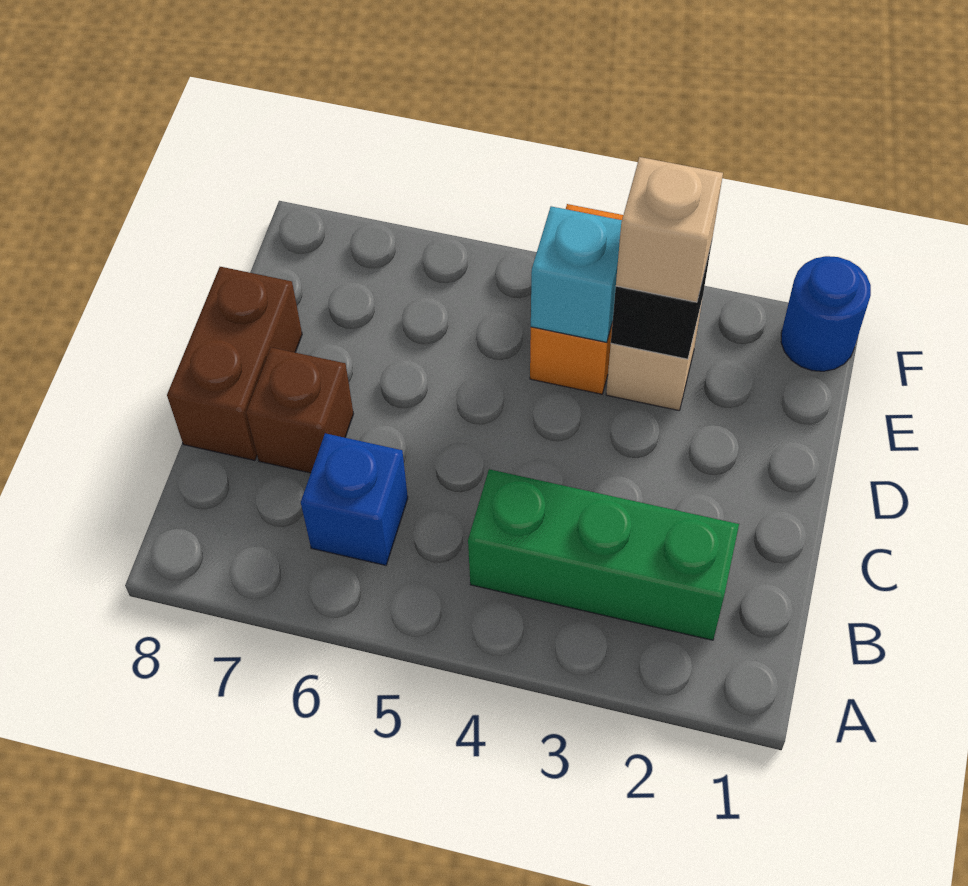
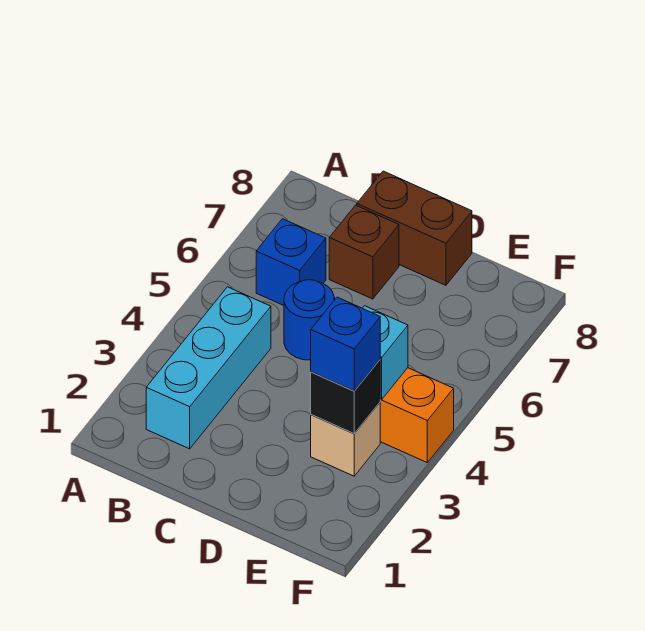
green 1x3 brick [468,469,739,640] -> cyan 1x3 brick [146,287,271,449]
tan 1x1 brick [616,157,723,302] -> blue 1x1 brick [311,297,380,391]
blue 1x1 round brick [781,256,871,371] -> blue 1x1 round brick moved to [284,280,335,360]

